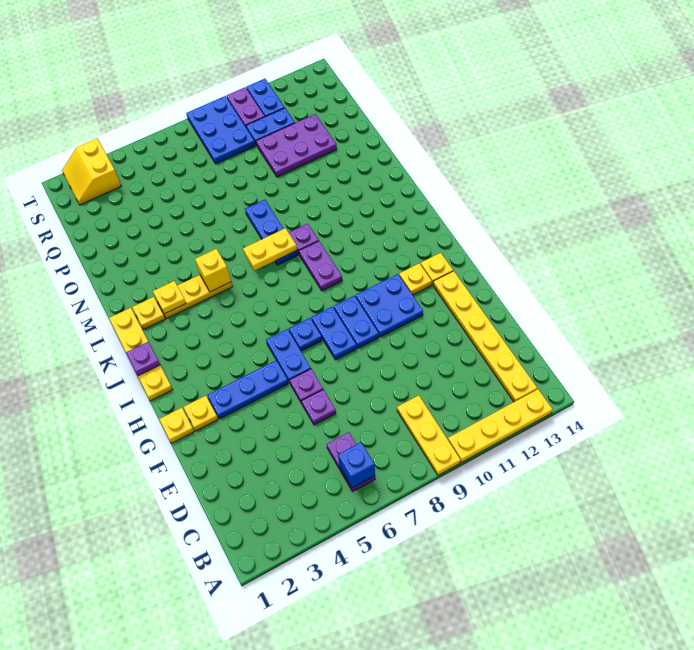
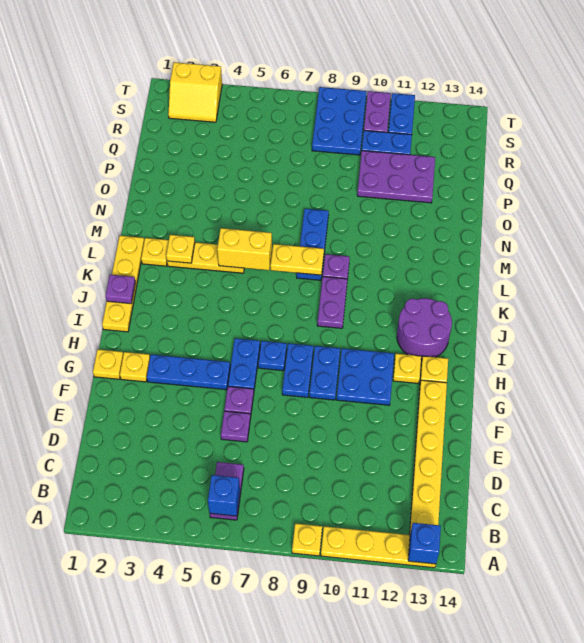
yellow 1x3 plate [397,395,461,475] -> yellow 1x1 plate [292,523,322,556]
none -> blue 1x1 brick [408,523,441,564]
none -> purple 2x2 round brick [397,298,452,360]
yellow 1x1 brick [195,249,231,292] -> yellow 1x2 brick [217,228,272,270]
yellow 2x2 slope [62,138,121,205] -> yellow 2x2 slope turned to [168,62,222,122]

